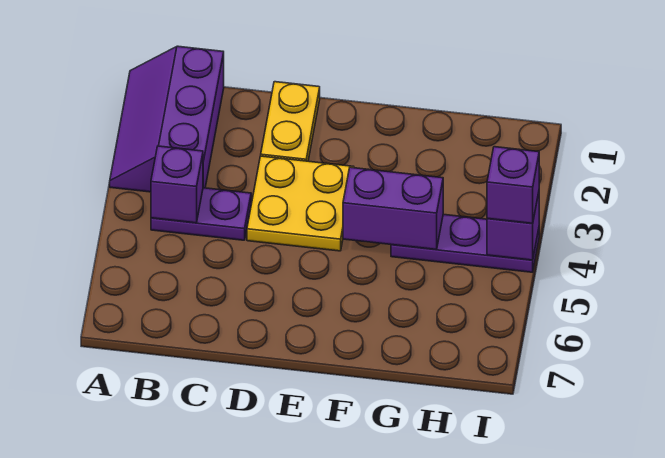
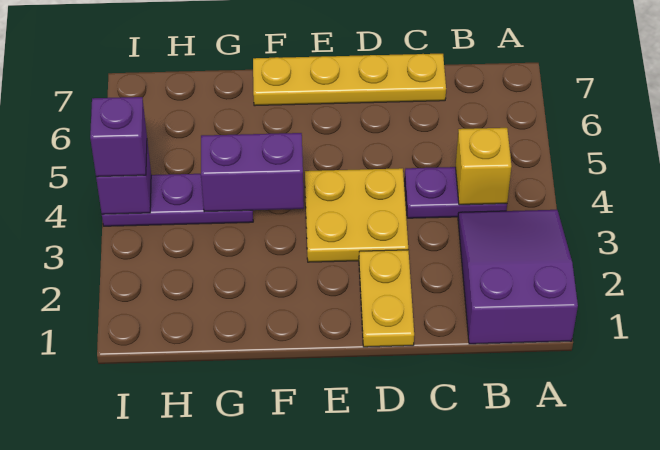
purple 2x3 slope [110,46,224,192] -> purple 2x3 slope turned to [458,210,578,344]
purple 1x1 brick [151,146,203,223] -> yellow 1x1 brick [456,128,512,205]
none -> yellow 1x4 plate [253,54,446,106]

